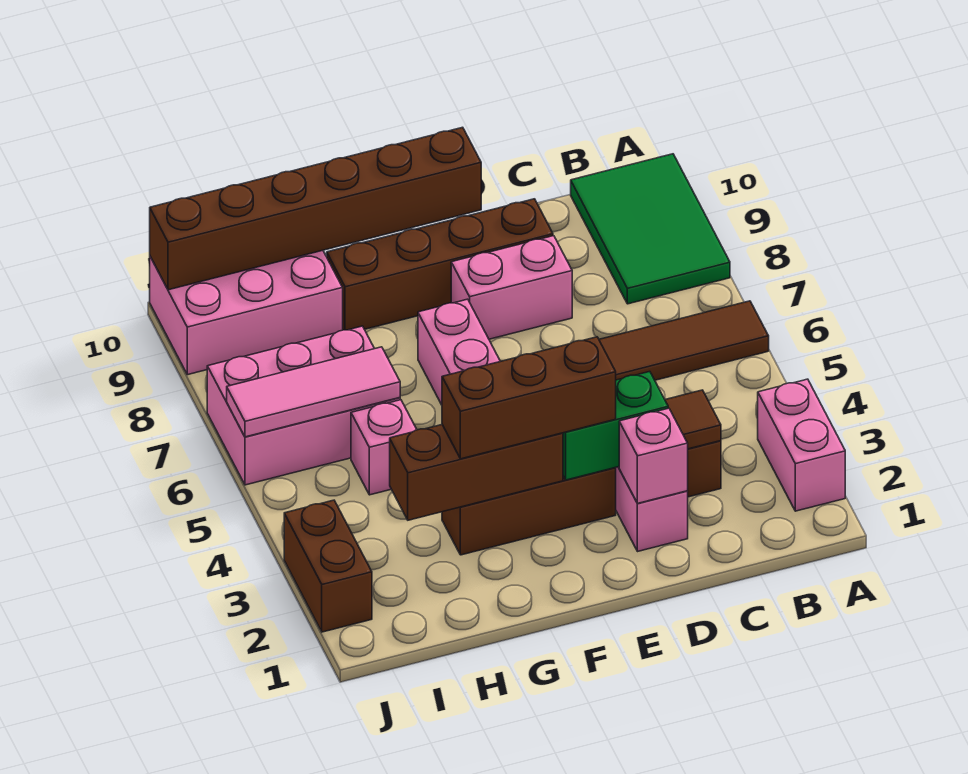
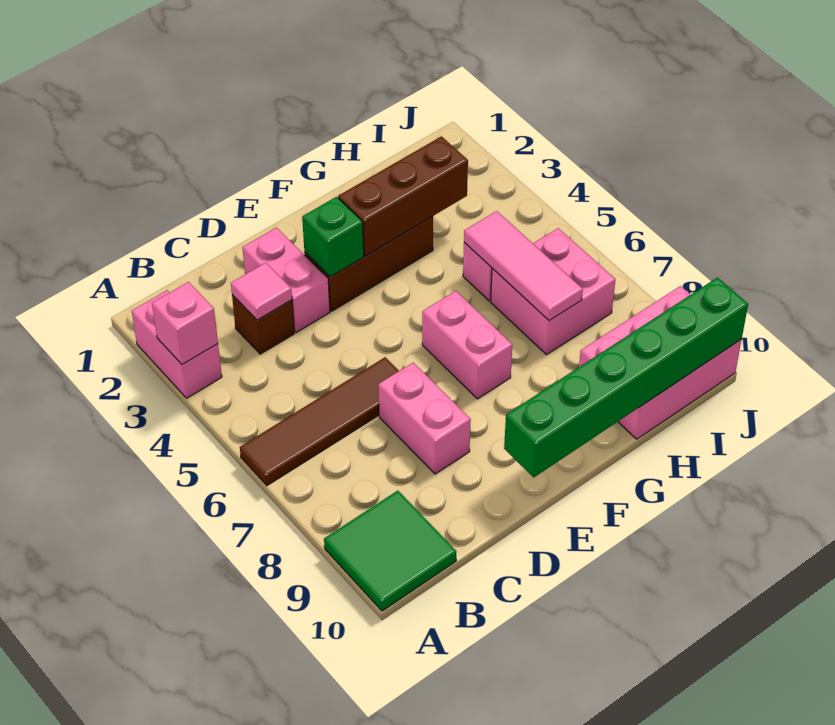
green 2x3 tile [571,154,730,304] -> green 2x2 tile [324,491,456,611]
brown 1x1 tile [665,390,721,449] -> pink 1x1 tile [231,263,292,320]
pink 1x1 brick [619,408,688,503] -> pink 1x1 brick moved to [152,282,218,365]
green 1x2 brick [563,372,668,480] -> green 1x1 brick [302,197,364,277]
pink 1x2 brick [451,236,572,339] -> pink 1x2 brick turned to [378,363,471,474]
brown 1x4 brick [327,199,553,330] -> none
brown 1x3 brick [442,337,616,459] -> none
brown 1x6 brick [150,127,481,290] -> green 1x6 brick [504,278,748,477]
pink 2x3 brick [207,326,400,485] -> pink 2x2 brick [491,228,615,355]
pink 1x3 tile [227,347,400,437] -> pink 1x3 tile turned to [464,211,583,321]
brown 1x2 brick [284,500,372,632] -> none

